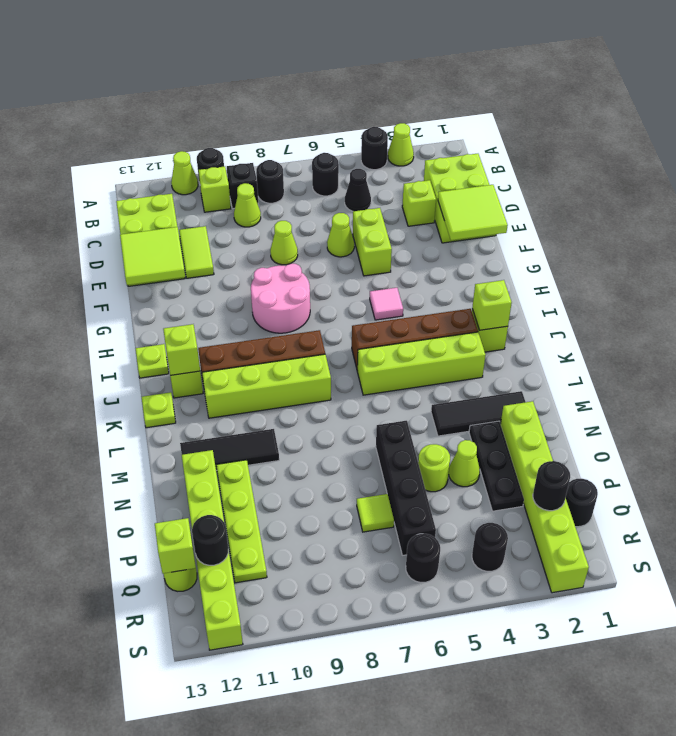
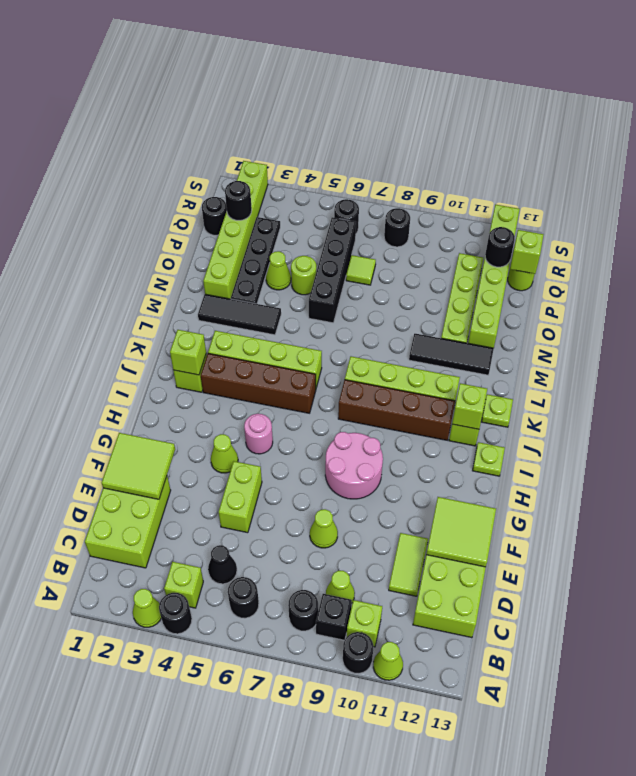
lime 1x1 brick [402,180,436,226] -> lime 1x1 brick moved to [164,562,203,608]
lime 1x1 cone [327,213,354,257] -> lime 1x1 cone moved to [211,434,238,473]
pink 1x1 tile [370,288,403,320] -> pink 1x1 round brick [244,414,273,454]
black 1x3 plate [469,421,524,511] -> black 1x4 plate [231,217,280,304]
black 1x1 round brick [472,523,508,571] -> black 1x1 round brick moved to [384,208,410,247]

